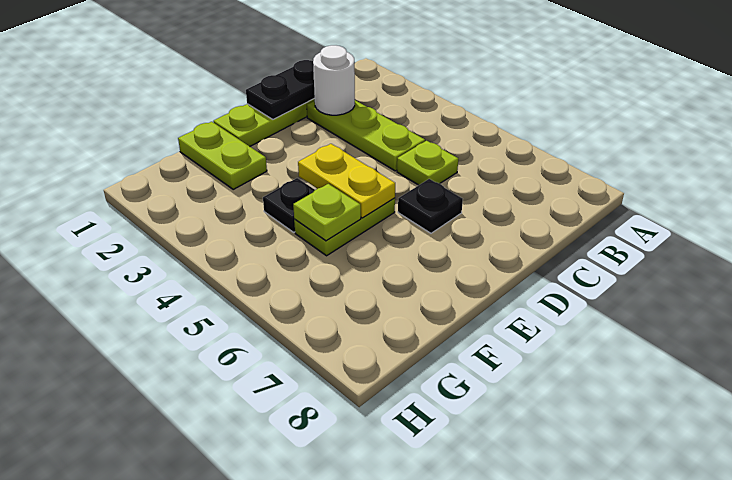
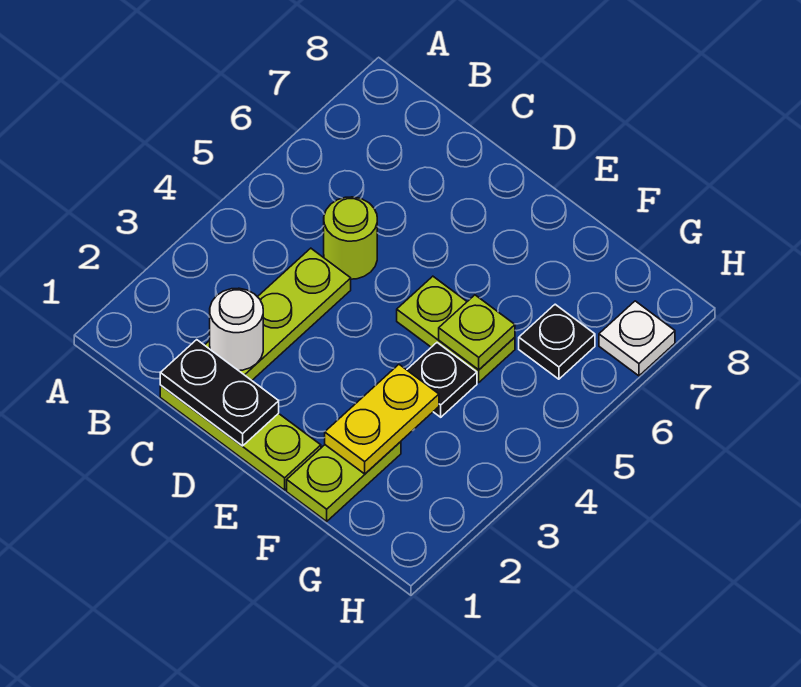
lime 1x1 plate [397,141,458,185] -> lime 1x1 round brick [324,197,377,279]
black 1x1 plate [398,179,463,233] -> black 1x1 plate moved to [519,304,595,379]
yellow 1x2 plate [298,144,395,218] -> yellow 1x2 plate moved to [325,365,439,474]
none -> white 1x1 plate [599,301,675,376]

